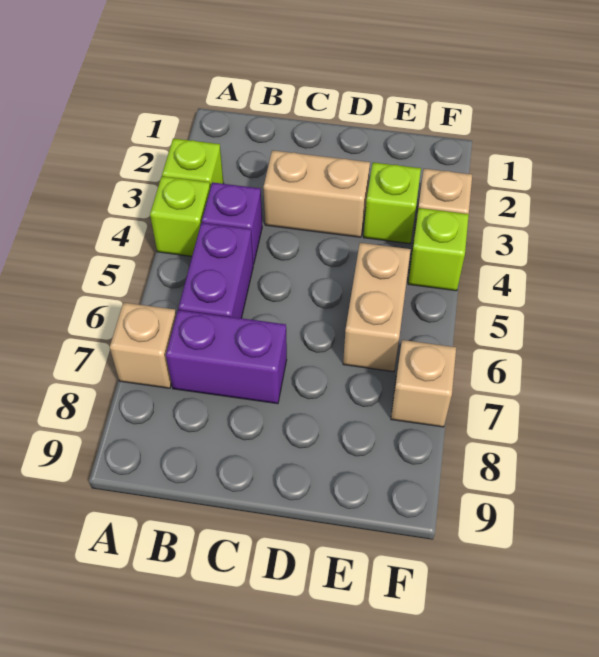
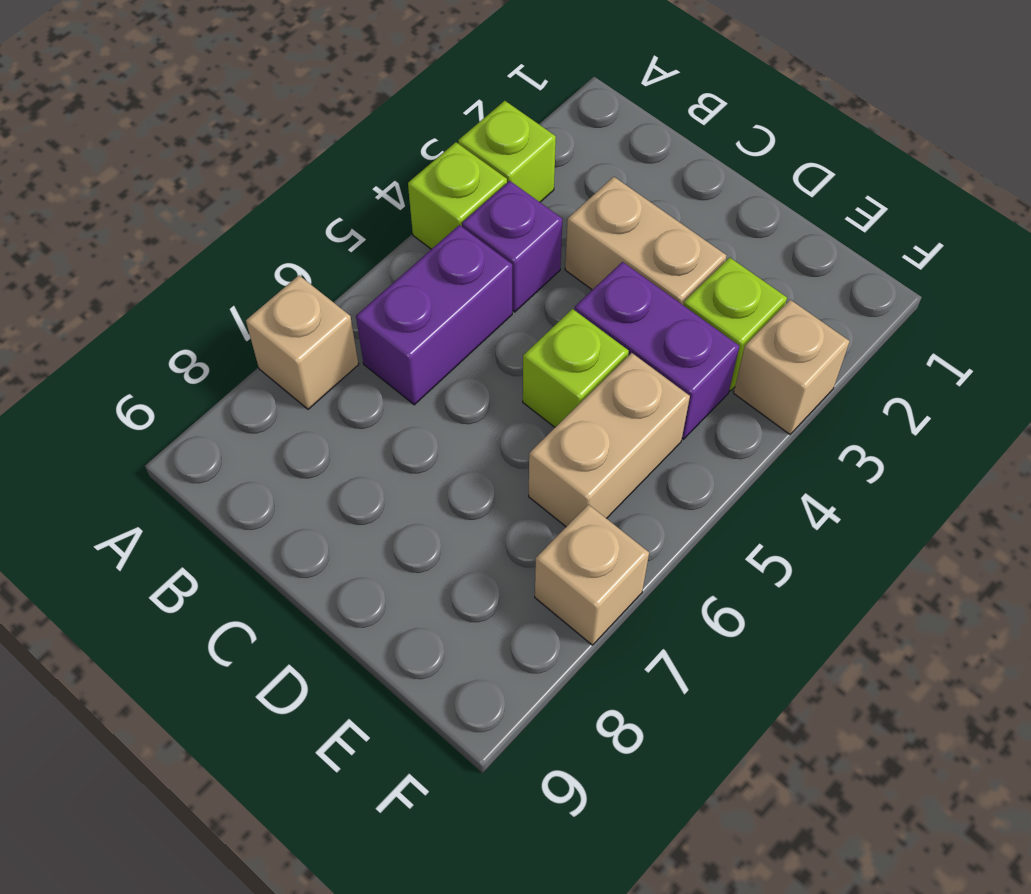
purple 1x2 brick [166,310,287,404] -> purple 1x2 brick moved to [575,262,739,439]
lime 1x1 brick [408,208,469,291] -> lime 1x1 brick moved to [523,309,629,427]

